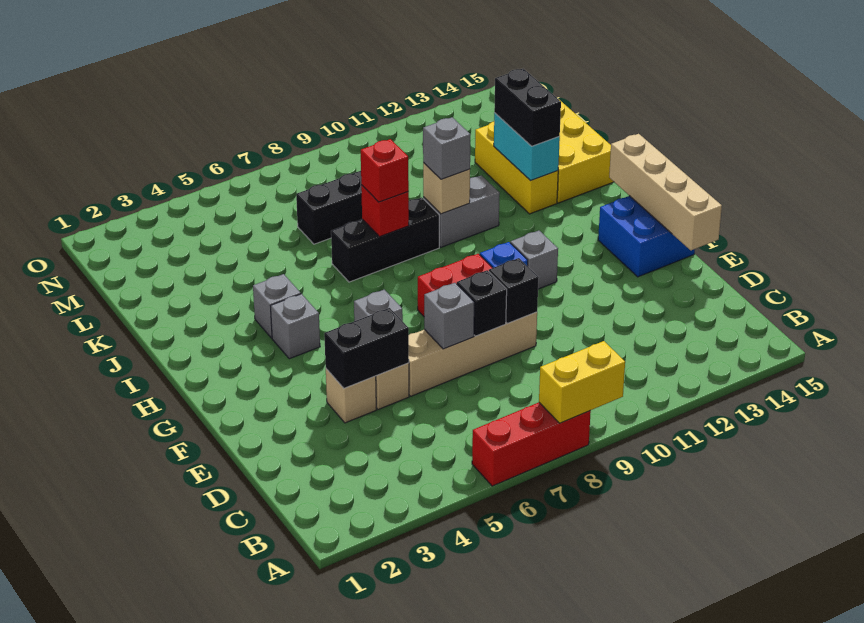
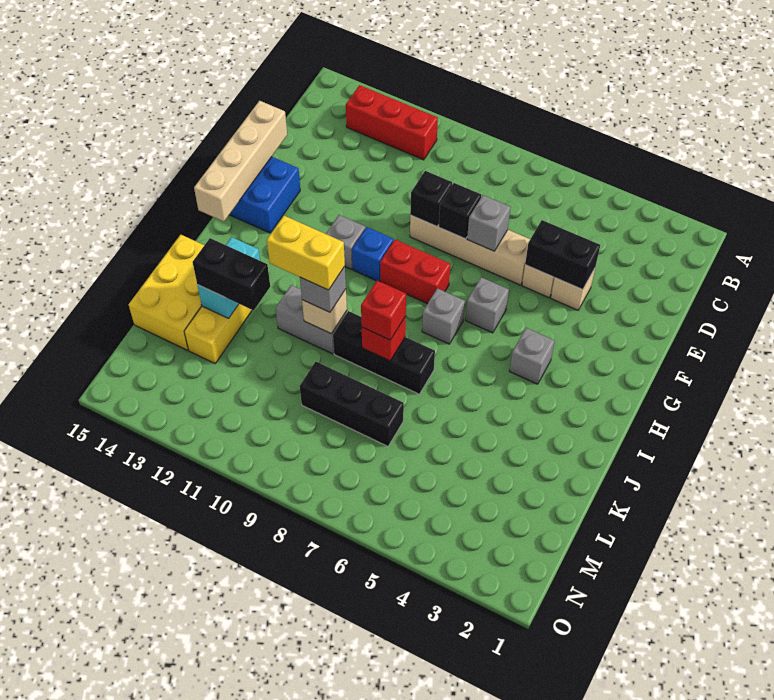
red 1x3 brick [472,402,591,486] -> red 1x3 brick moved to [346,85,438,160]
yellow 1x2 brick [539,341,625,423] -> yellow 1x2 brick moved to [267,216,345,290]
grey 1x1 brick [253,274,301,338] -> grey 1x1 brick moved to [422,288,465,344]
black 1x2 brick [494,69,561,146] -> black 1x2 brick turned to [193,238,270,310]

